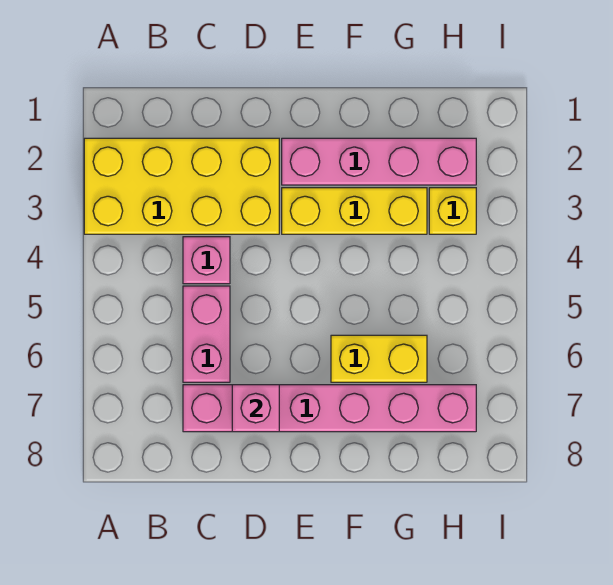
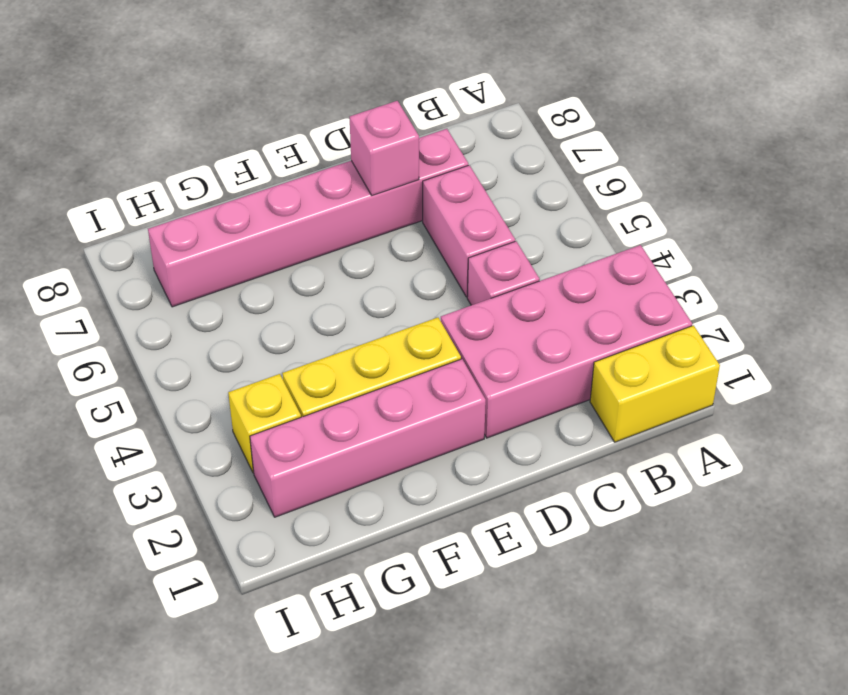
yellow 2x4 brick [84,138,279,234] -> pink 2x4 brick [441,245,692,438]
yellow 1x2 brick [331,335,427,382] -> yellow 1x2 brick moved to [590,325,720,442]

